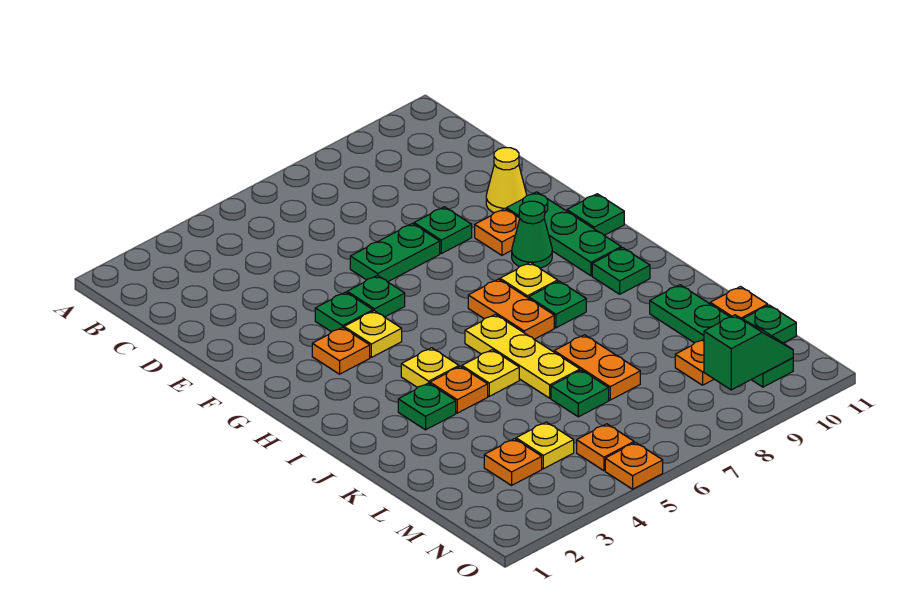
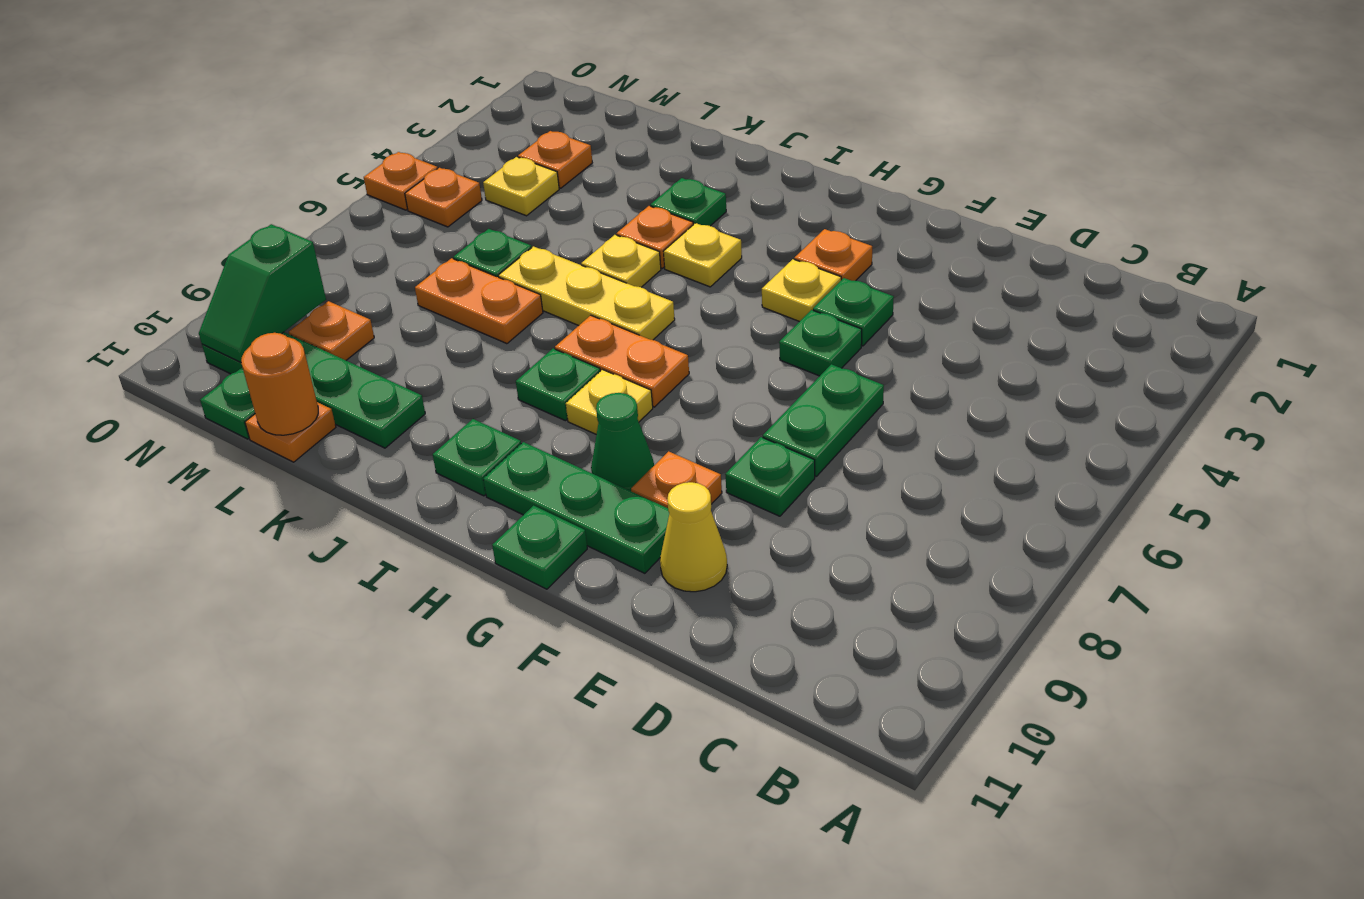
none -> orange 1x1 round brick [241,333,318,435]

